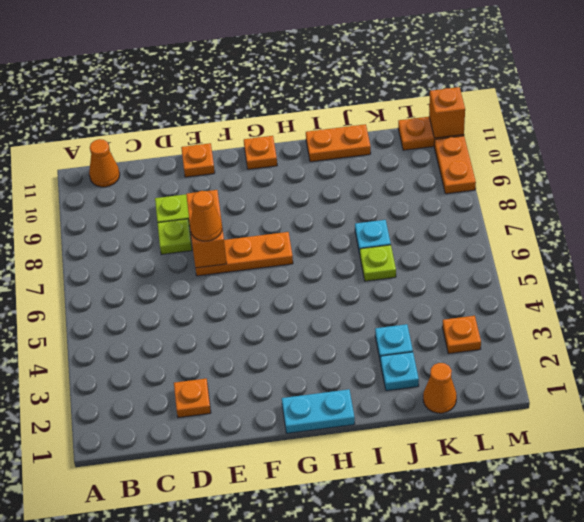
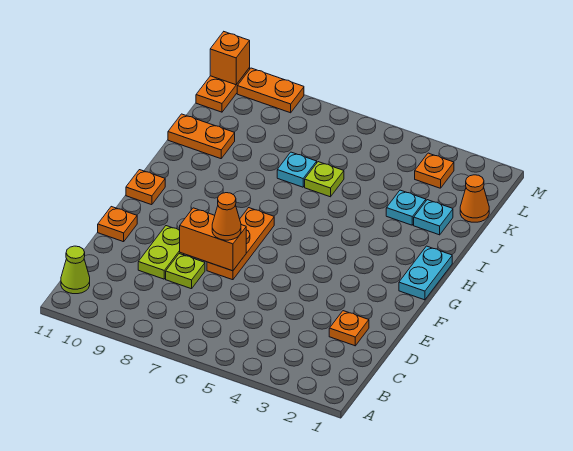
orange 1x1 cone [89,139,120,187] -> lime 1x1 cone [61,246,90,294]
orange 1x2 plate [306,124,371,162] -> orange 1x2 plate turned to [168,114,235,159]

